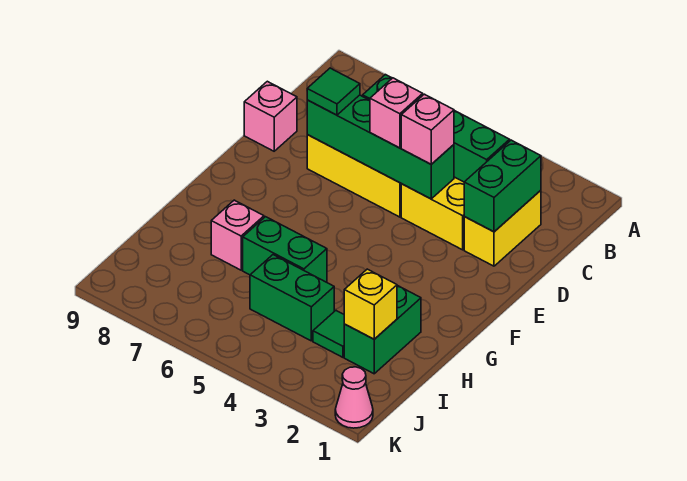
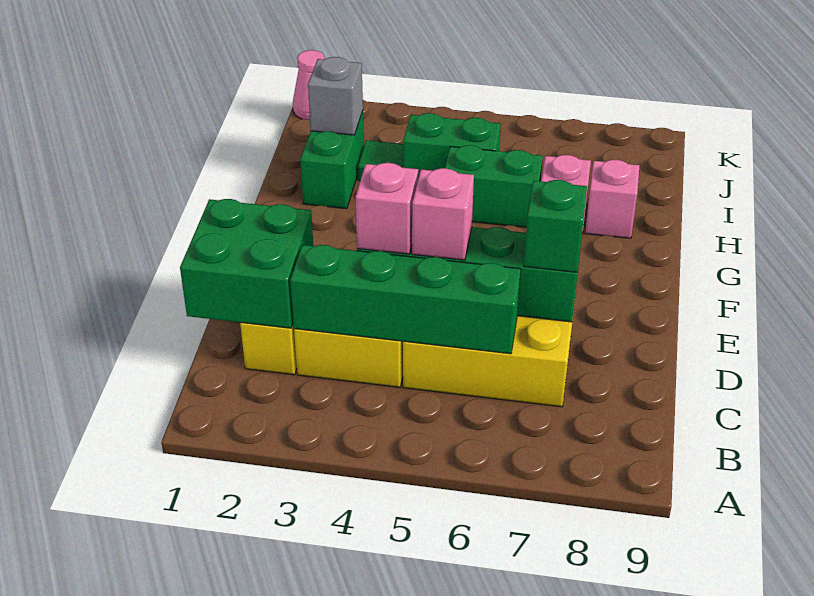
green 1x2 brick [464,140,541,232] -> green 2x2 brick [180,199,313,328]
green 1x1 tile [307,68,360,115] -> green 1x1 brick [524,180,587,272]
pink 1x1 brick [244,81,297,151] -> pink 1x1 brick moved to [585,160,640,238]
yellow 1x1 brick [344,269,397,339] -> grey 1x1 brick [308,57,363,135]

